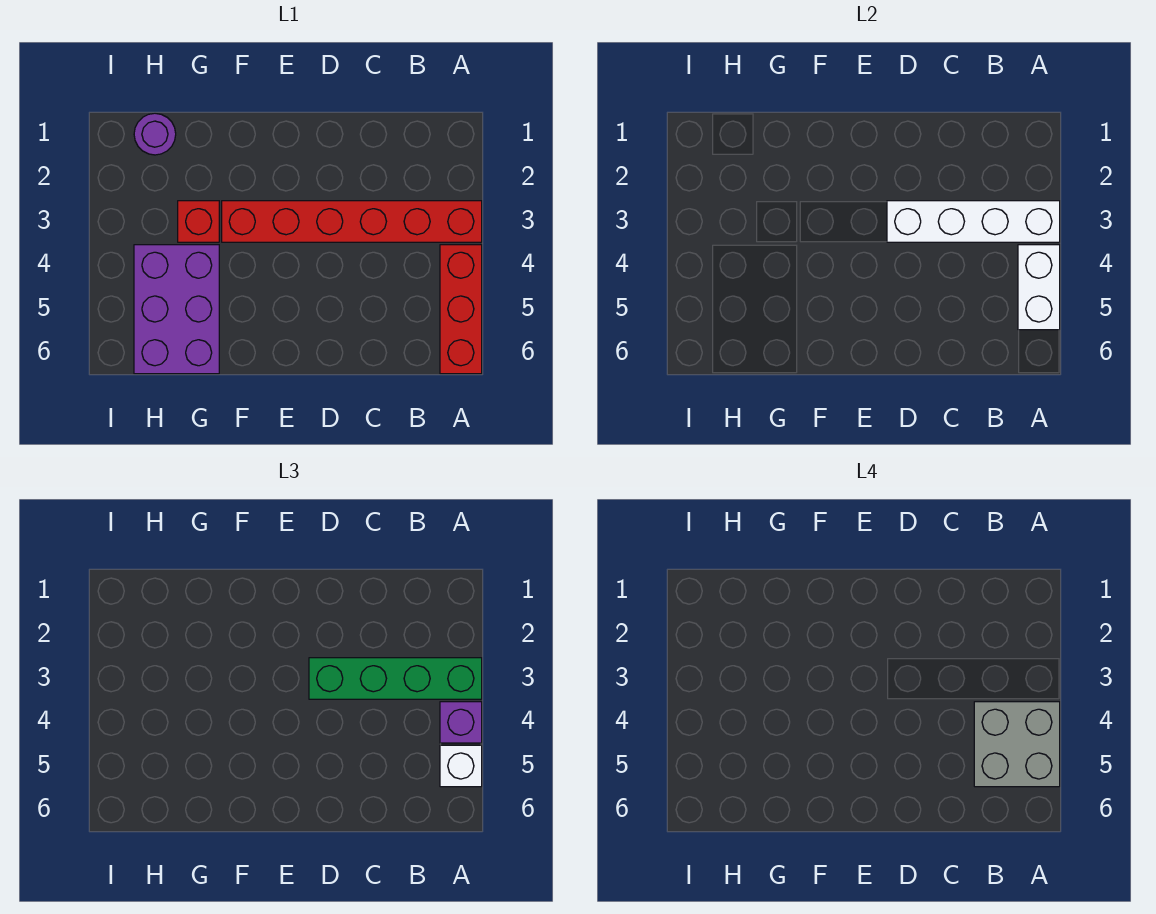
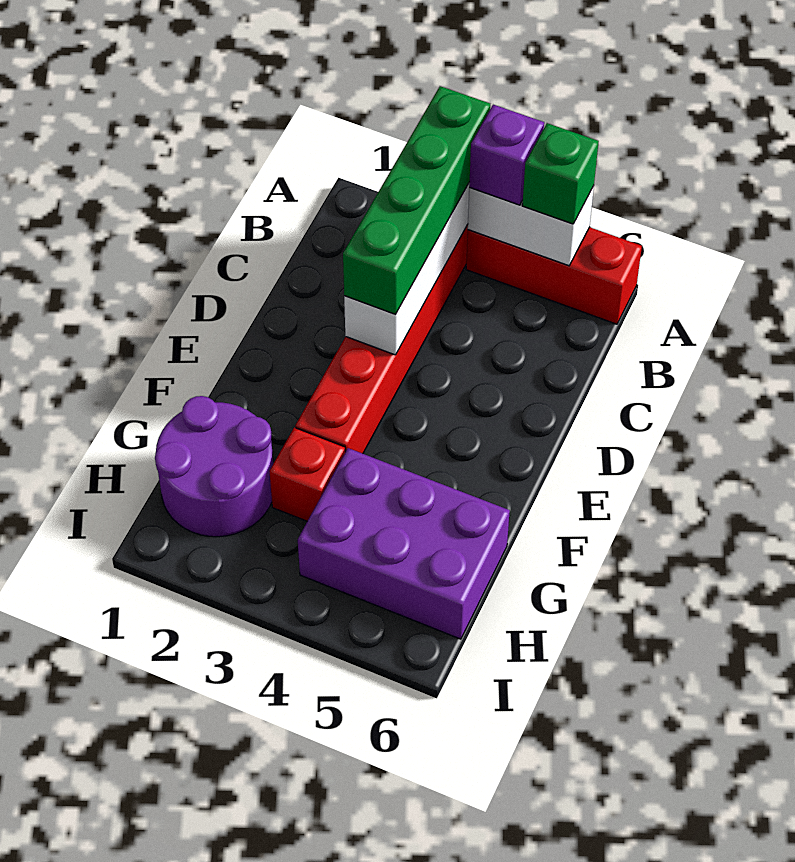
grey 2x2 brick [974,702,1060,787] -> none
white 1x1 brick [440,745,482,787] -> green 1x1 brick [522,123,599,224]
purple 1x1 round brick [134,113,176,155] -> purple 2x2 round brick [155,396,273,537]

